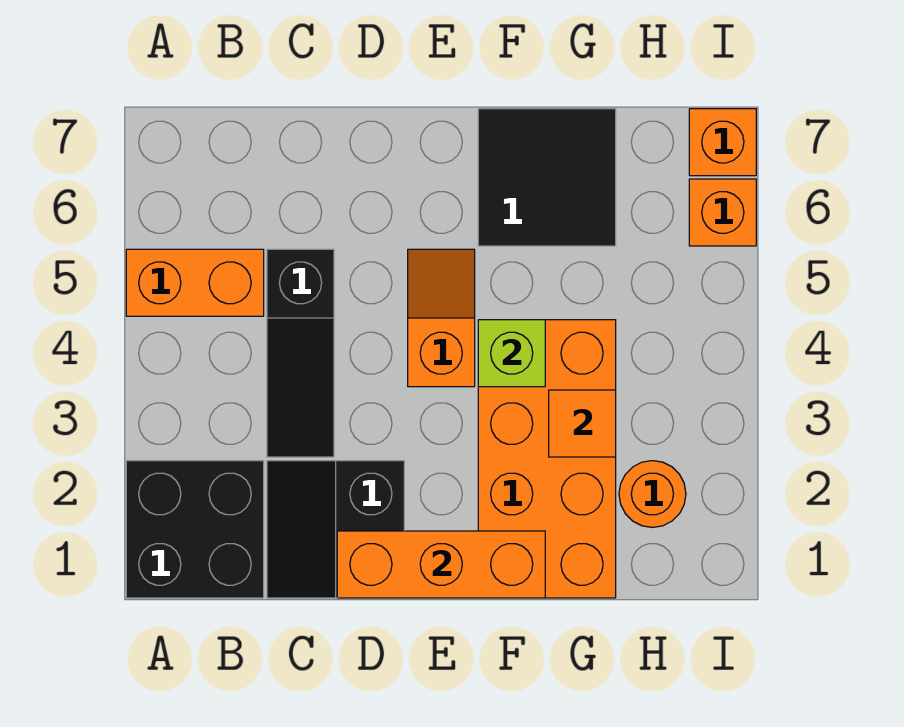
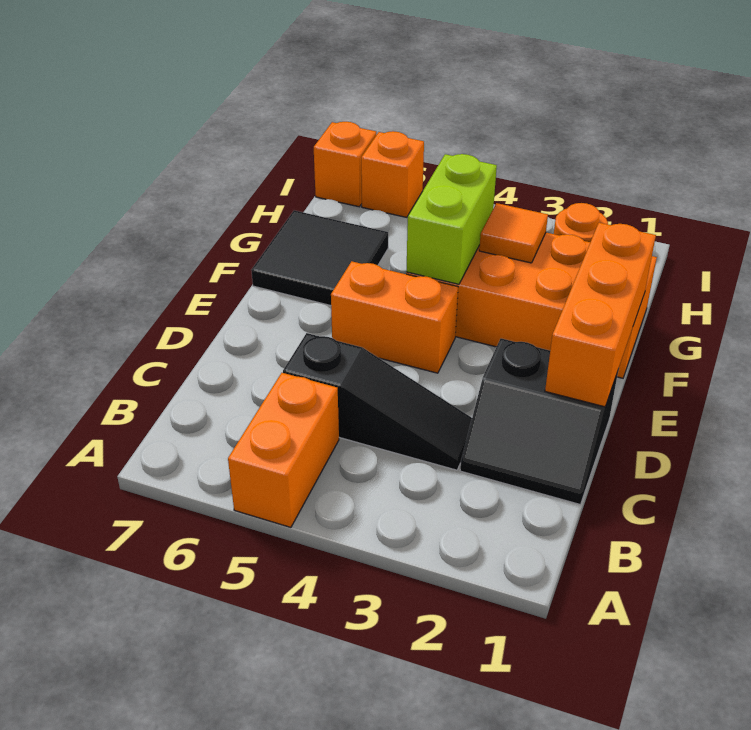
black 2x2 brick [126,461,264,598] -> none
orange 1x2 slope [408,249,475,387] -> orange 1x2 brick [331,261,458,373]
lime 1x1 brick [478,320,545,387] -> lime 1x2 brick [406,154,497,284]

